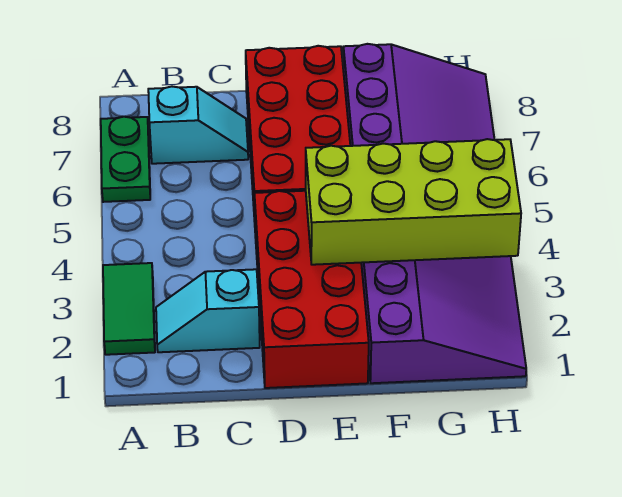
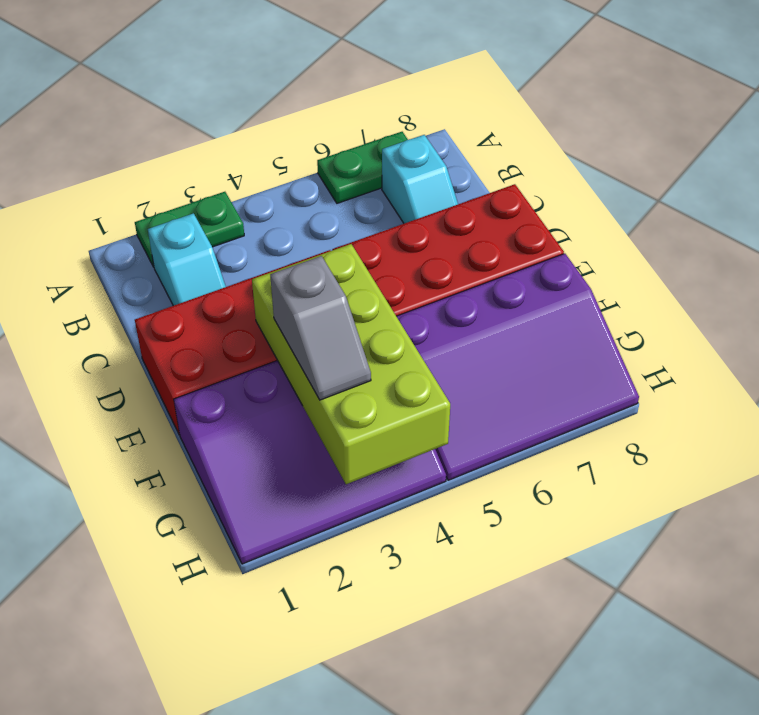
green 1x2 tile [103,263,155,355] -> green 1x2 plate [135,192,244,267]
cyan 1x2 slope [156,269,260,352] -> cyan 1x2 slope turned to [148,213,226,306]
none -> grey 1x2 slope [270,256,371,400]

